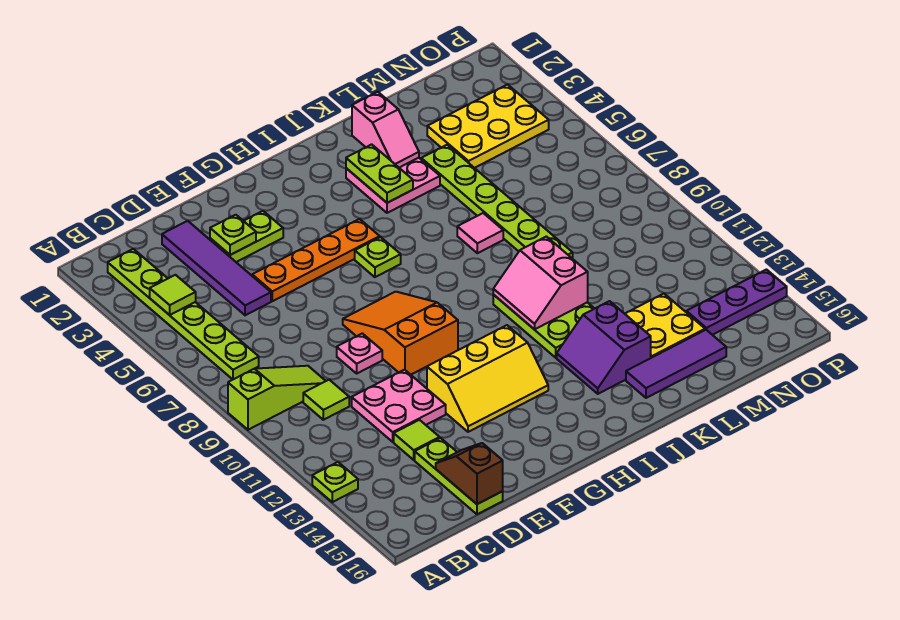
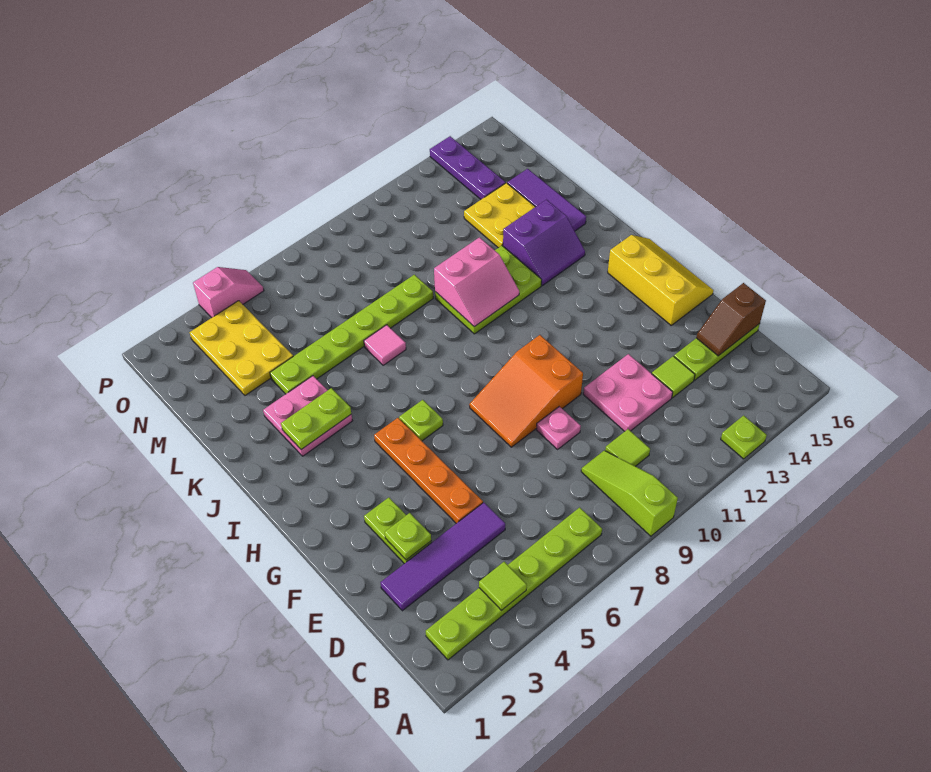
yellow 2x3 slope [427,325,548,432] -> yellow 2x3 slope moved to [608,235,714,325]
pink 1x2 slope [352,92,419,168] -> pink 1x2 slope moved to [193,267,264,318]

